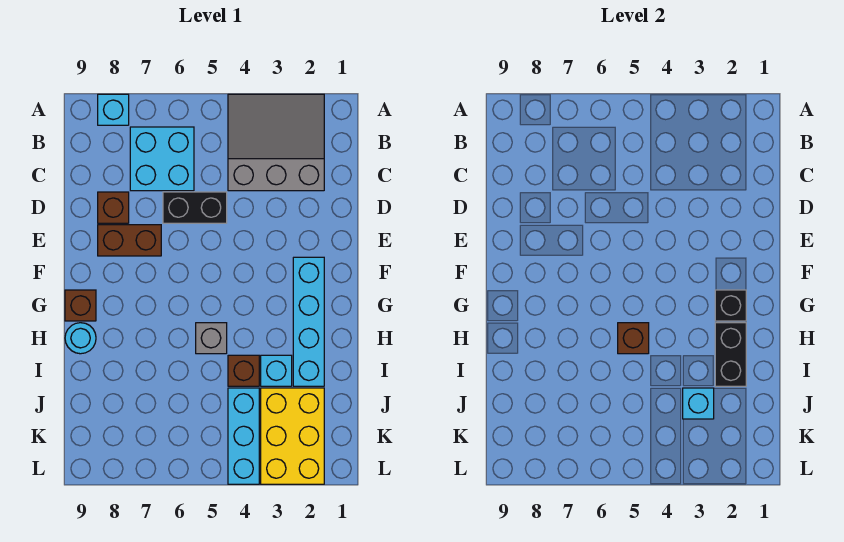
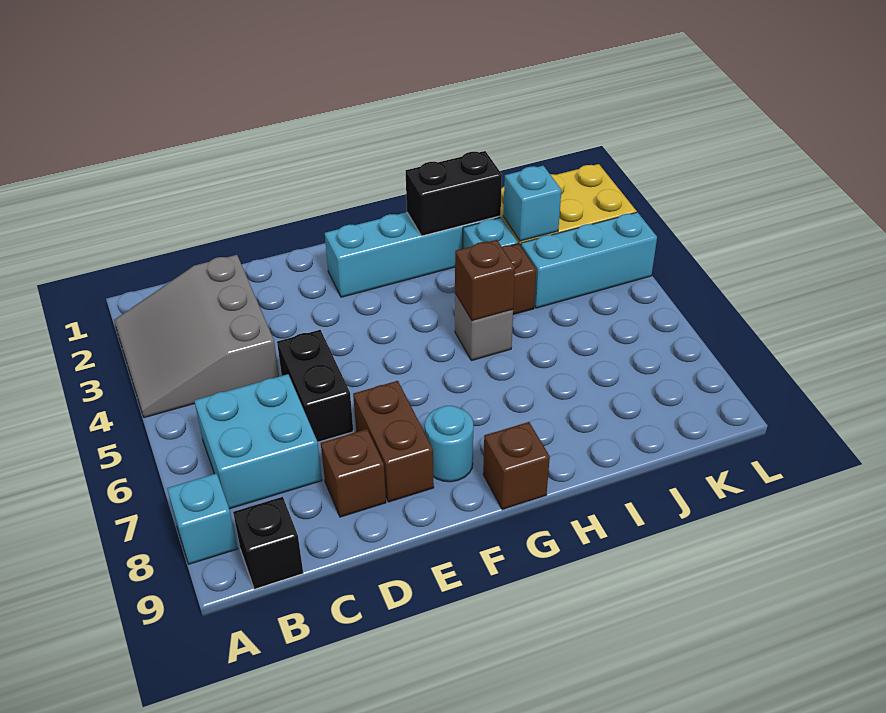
black 1x1 brick [715,290,746,321] -> black 1x1 brick moved to [233,497,303,589]
cyan 1x1 round brick [65,323,96,354] -> cyan 1x1 round brick moved to [425,406,473,482]

